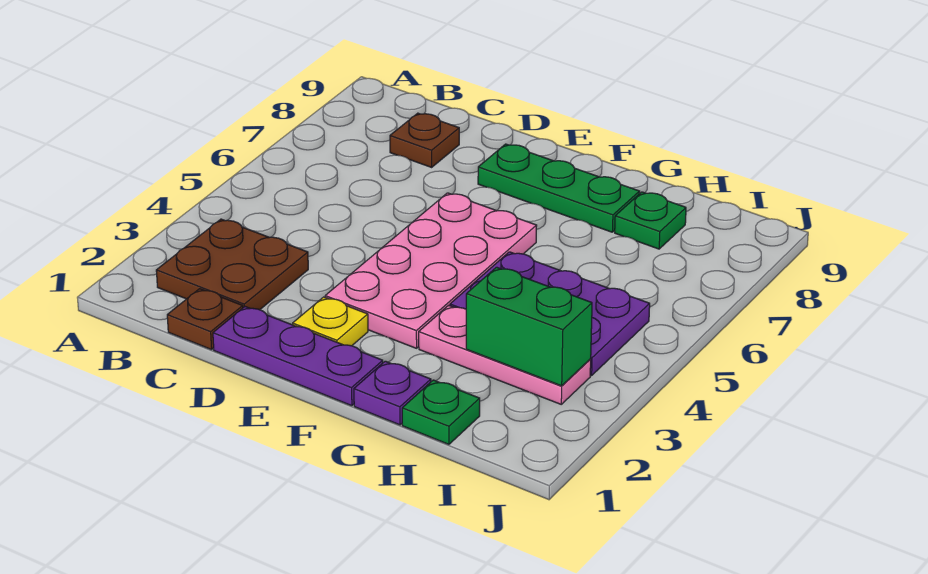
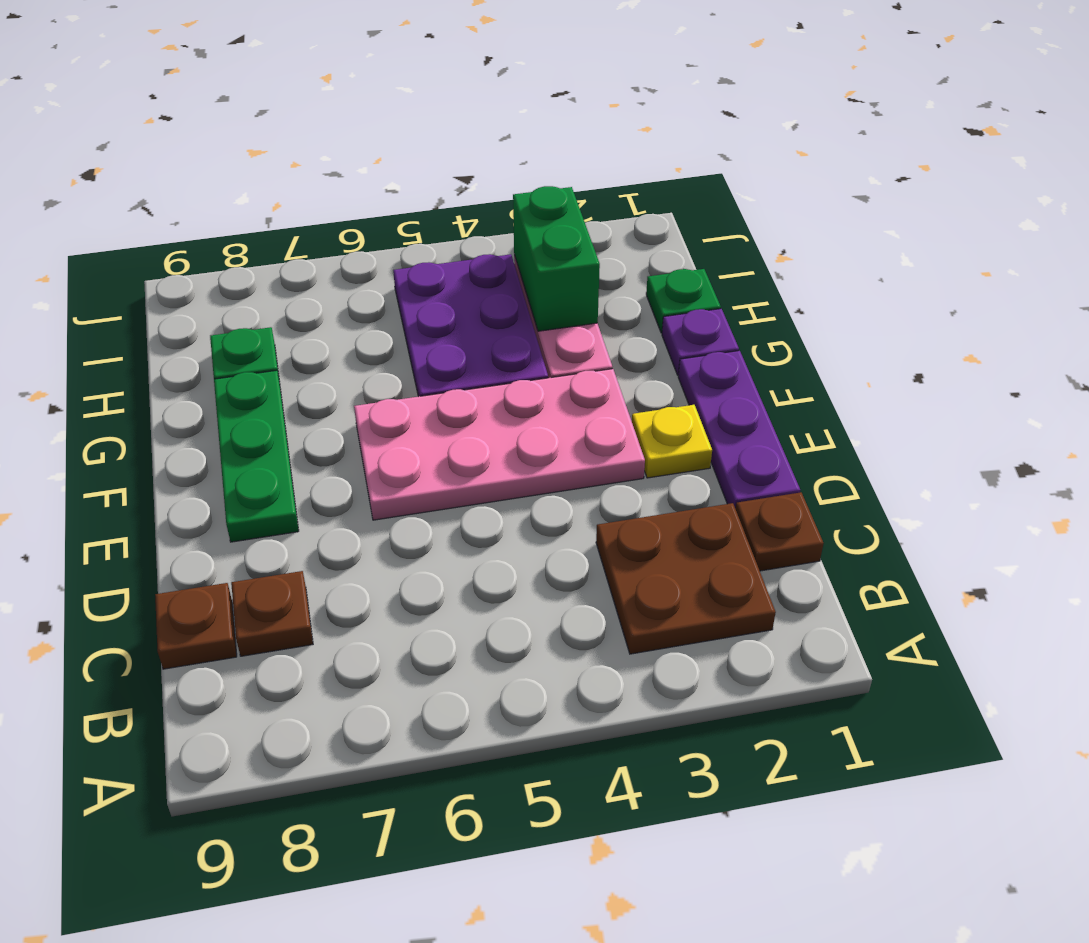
none -> brown 1x1 plate [155,583,237,669]

